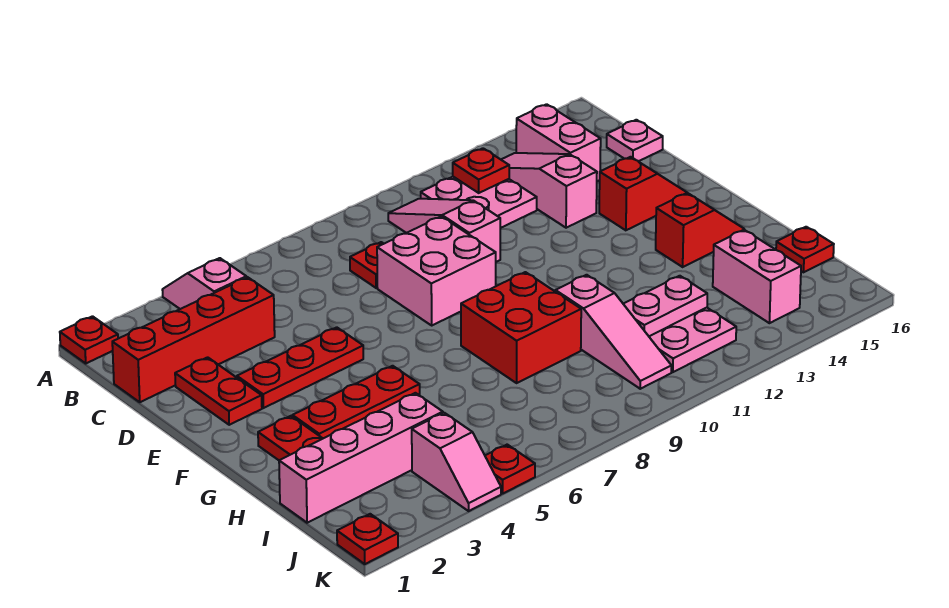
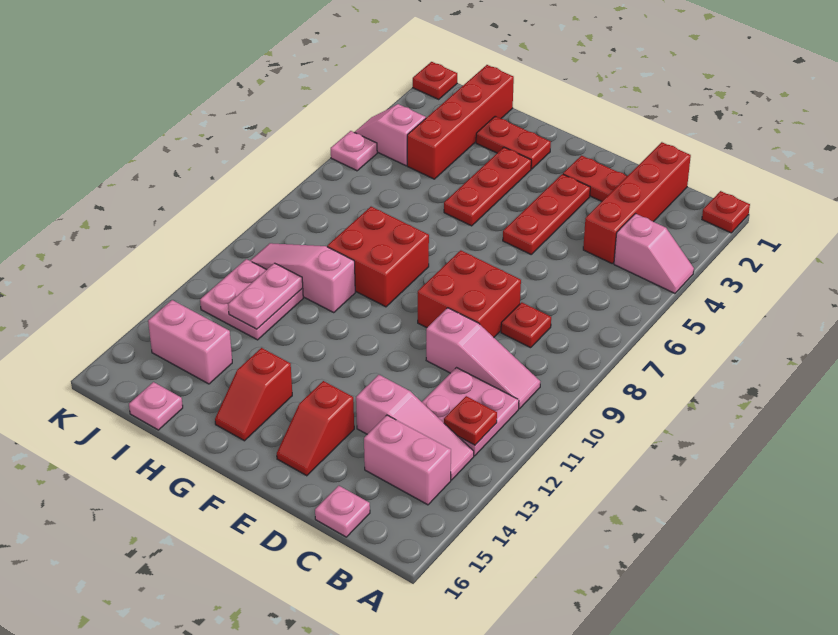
pink 2x2 brick [377,216,496,325] -> red 2x2 brick [418,250,521,337]
pink 1x4 brick [279,393,443,523] -> red 1x4 brick [407,65,514,179]
red 1x1 plate [776,227,834,272] -> pink 1x1 plate [129,382,183,430]
red 1x1 plate [485,445,535,494] -> pink 1x1 plate [331,131,377,171]

